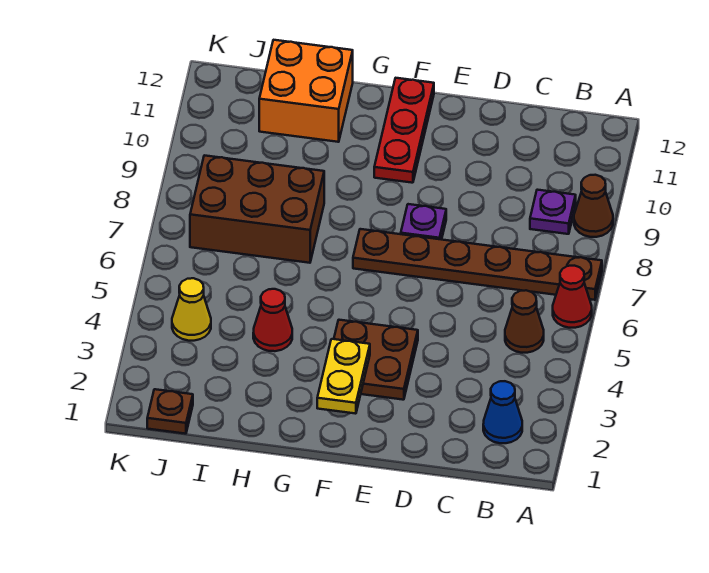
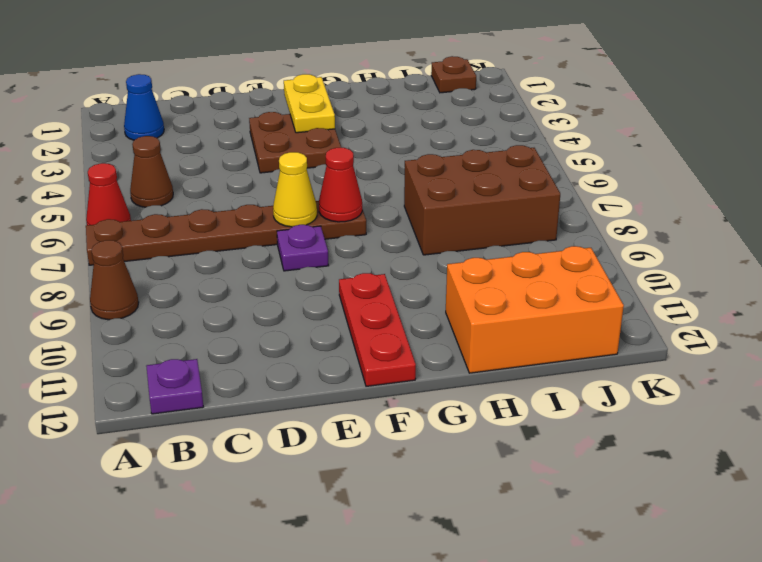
purple 1x1 plate [530,190,576,234] -> purple 1x1 plate moved to [146,359,203,414]
red 1x1 cone [253,289,292,351] -> red 1x1 cone moved to [319,148,362,222]
orange 2x2 brick [259,40,353,142] -> orange 2x3 brick [446,246,624,373]
yellow 1x1 cone [172,278,211,341] -> yellow 1x1 cone moved to [273,152,317,227]

